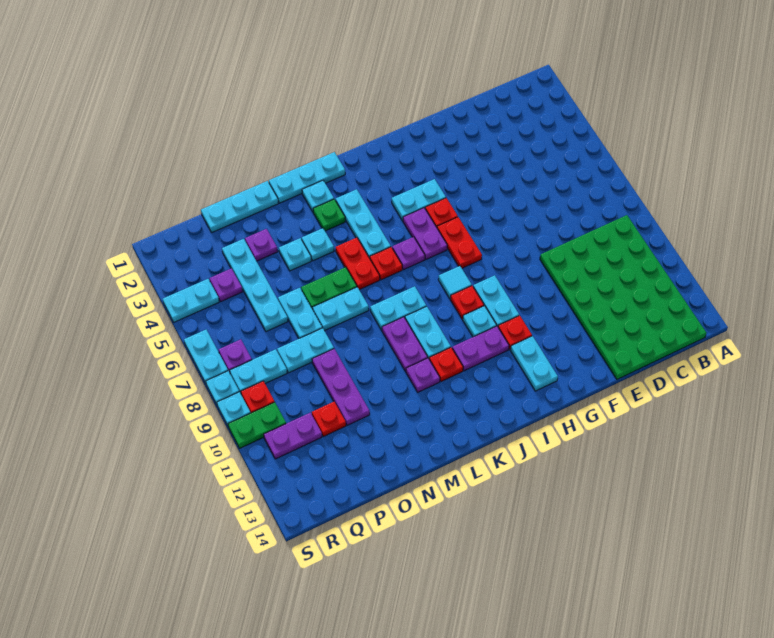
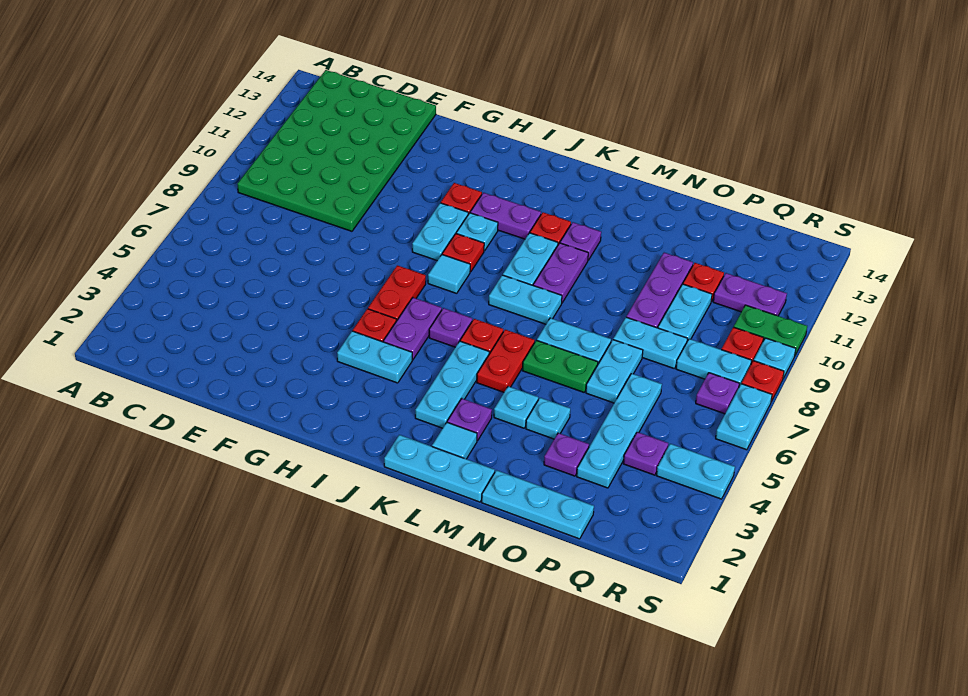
cyan 1x2 plate [510,336,558,391] -> cyan 1x2 plate moved to [658,284,712,341]
cyan 1x1 plate [302,181,334,212] -> cyan 1x1 tile [432,422,477,459]
green 1x1 plate [313,199,345,231] -> purple 1x1 plate [447,399,492,441]
cyan 1x1 plate [206,371,239,404] -> red 1x1 plate [742,361,784,402]

